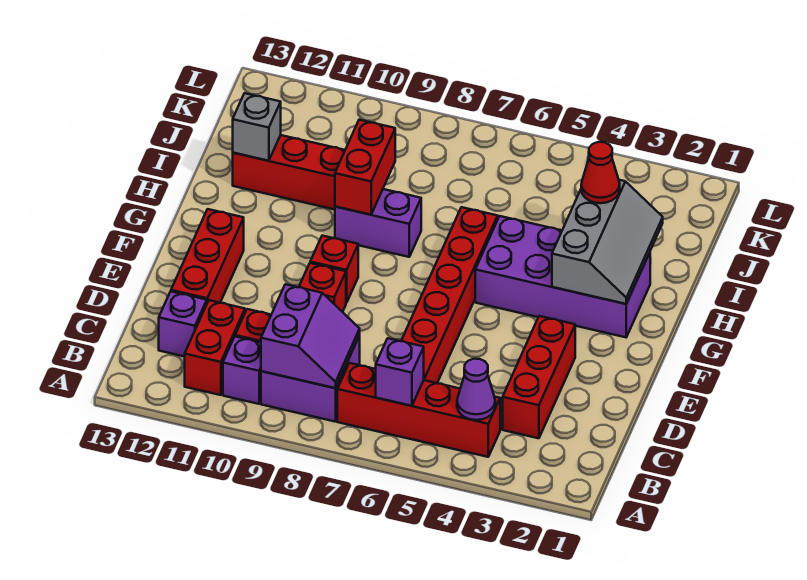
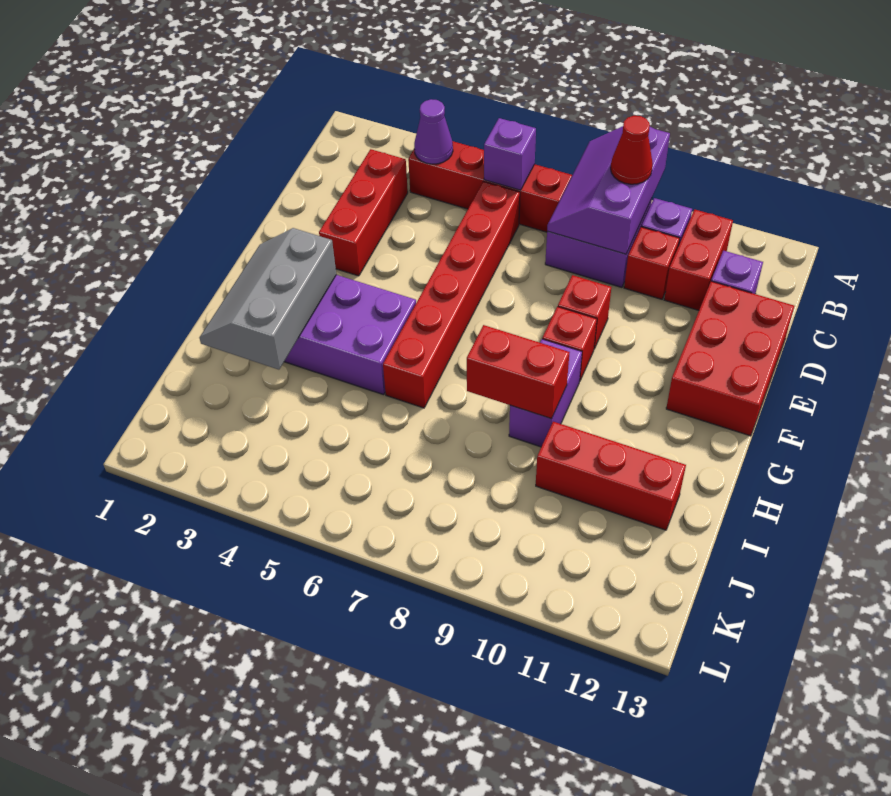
purple 2x2 slope [261,284,360,388] -> purple 2x3 slope [547,126,670,254]
red 1x3 brick [171,209,244,303] -> red 2x3 brick [666,281,794,436]
purple 1x2 brick [335,189,421,257] -> purple 1x2 brick turned to [509,339,582,447]
red 1x2 brick [335,120,395,215] -> red 1x2 brick turned to [467,325,570,419]
red 1x1 cone [581,142,620,203] -> red 1x1 cone moved to [611,116,653,184]
grey 1x1 brick [233,93,281,161] -> none

